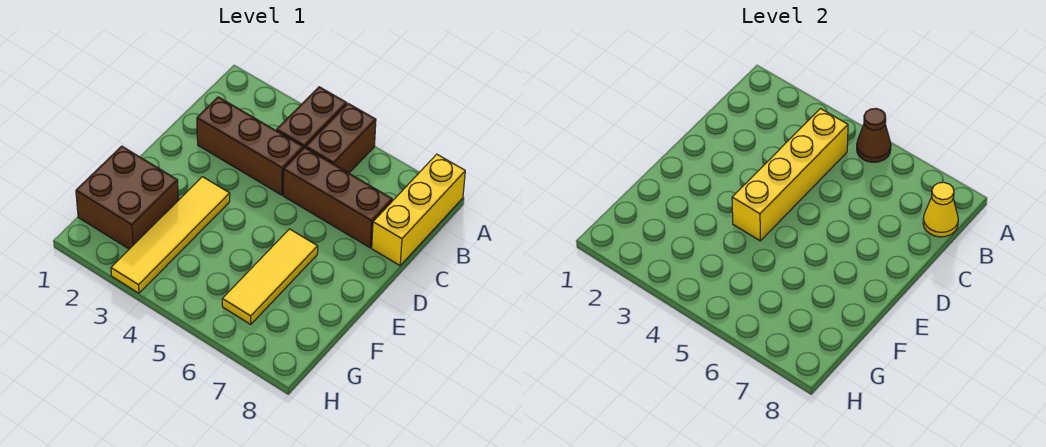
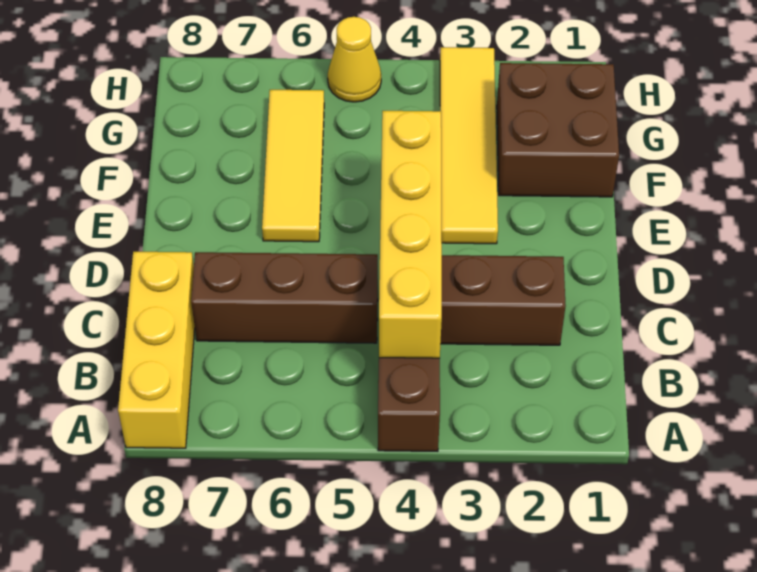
brown 1x2 brick [306,104,376,173] -> none
brown 1x1 cone [857,109,891,162] -> none
yellow 1x1 cone [923,182,958,237] -> yellow 1x1 cone moved to [328,17,381,102]

